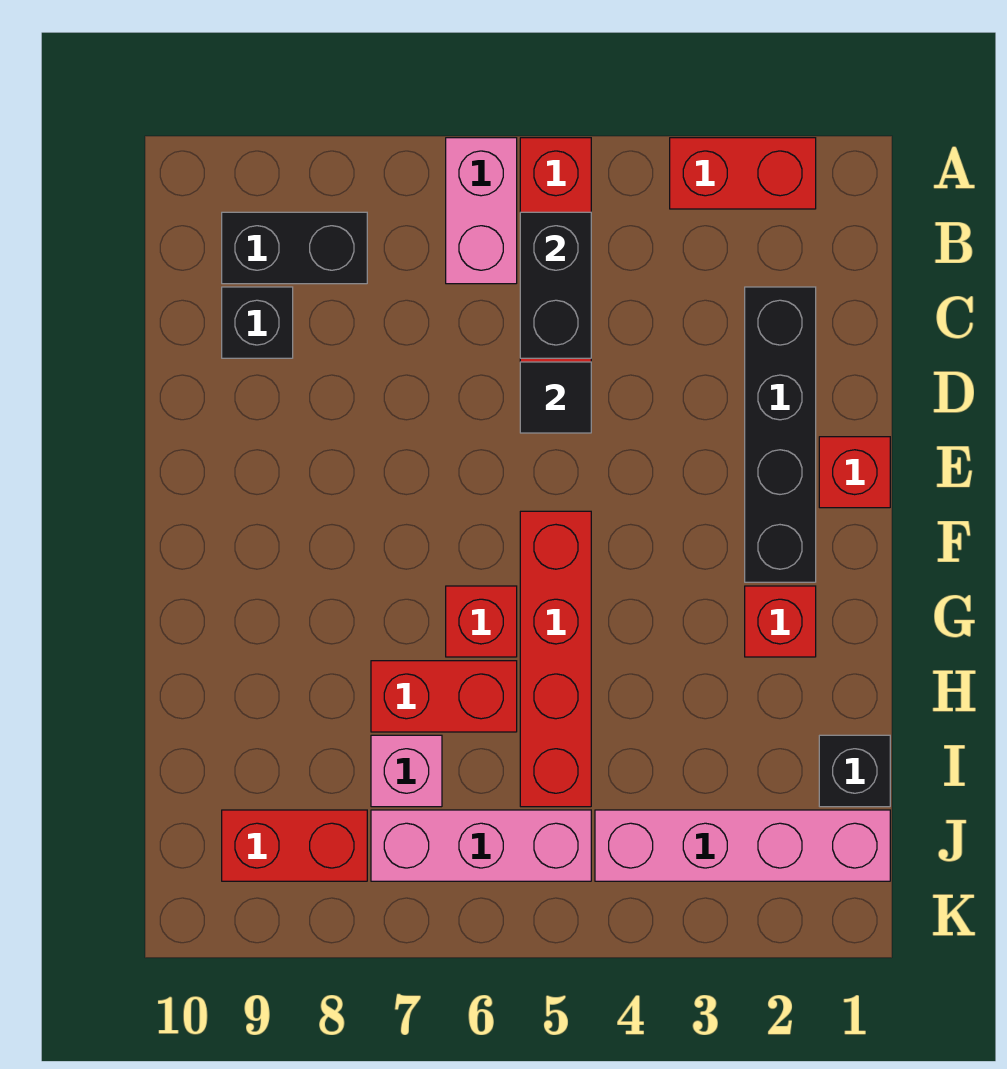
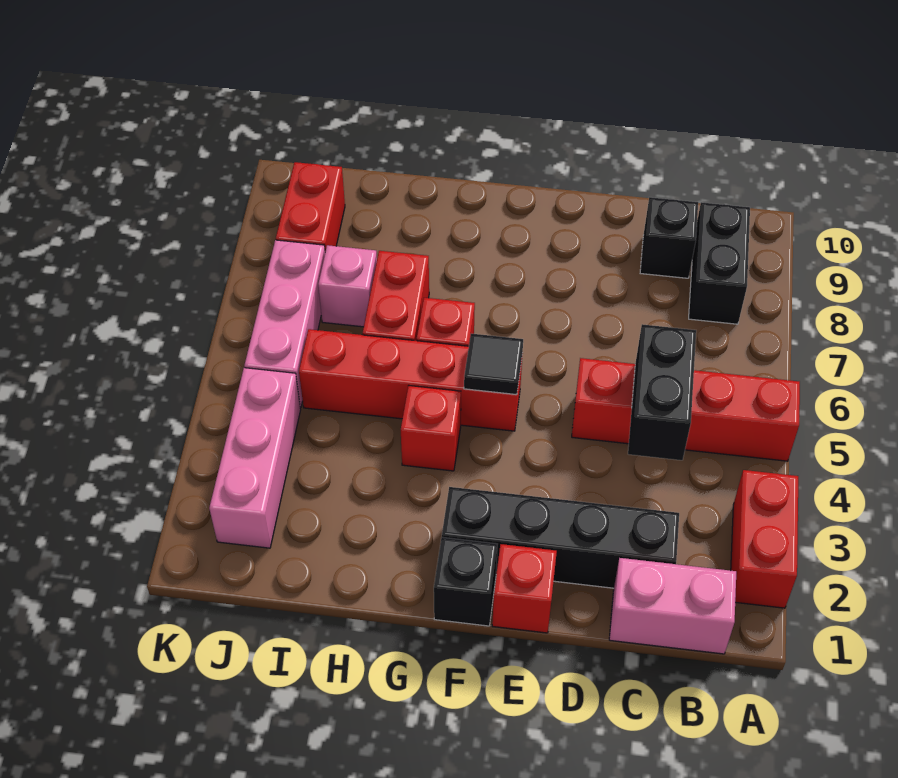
pink 1x2 brick [446,138,517,284] -> pink 1x2 brick moved to [609,558,736,654]
black 1x2 brick [520,212,591,358] -> black 1x2 brick turned to [628,324,696,460]
black 1x1 tile [520,362,591,433] -> black 1x1 tile moved to [464,334,523,395]
red 1x1 brick [745,586,816,657] -> red 1x1 brick moved to [401,386,461,471]
black 1x1 brick [819,735,890,807] -> black 1x1 brick moved to [434,537,497,626]
pink 1x4 brick [595,810,890,881] -> pink 1x3 brick [209,368,301,548]

